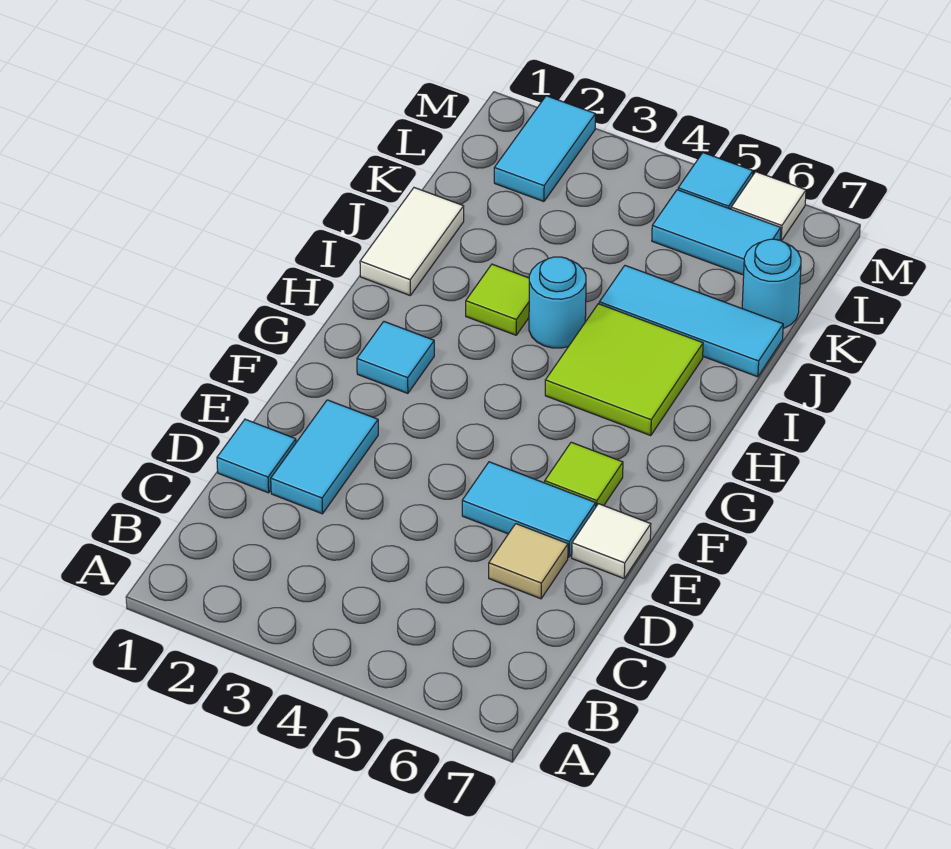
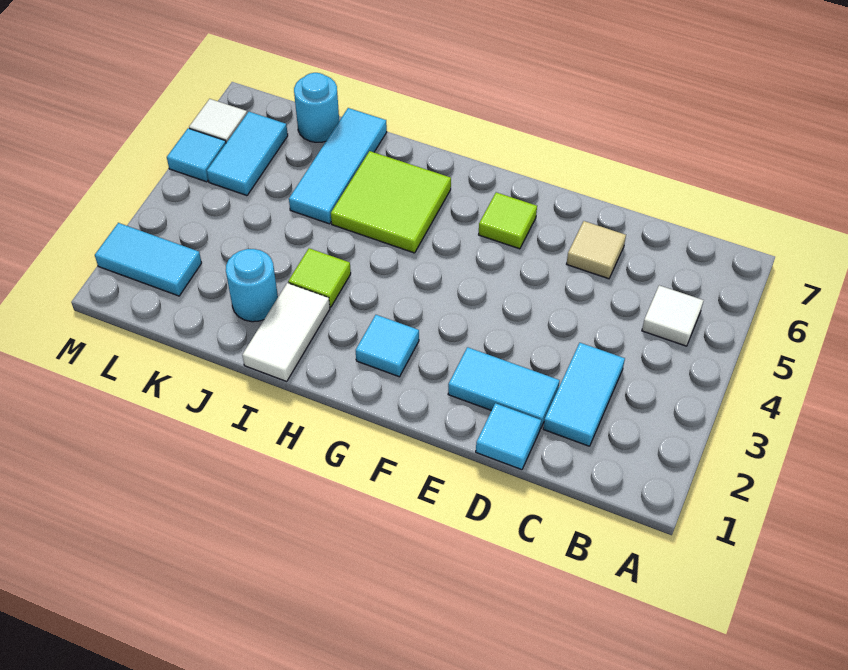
cyan 1x2 tile [462,462,596,557] -> cyan 1x2 tile moved to [543,343,625,446]
white 1x1 tile [572,504,651,578] -> white 1x1 tile moved to [642,285,704,346]
white 1x2 tile [360,188,464,295] -> white 1x2 tile turned to [242,283,330,381]
cyan 1x1 round brick [529,257,586,348] -> cyan 1x1 round brick moved to [226,249,278,322]

